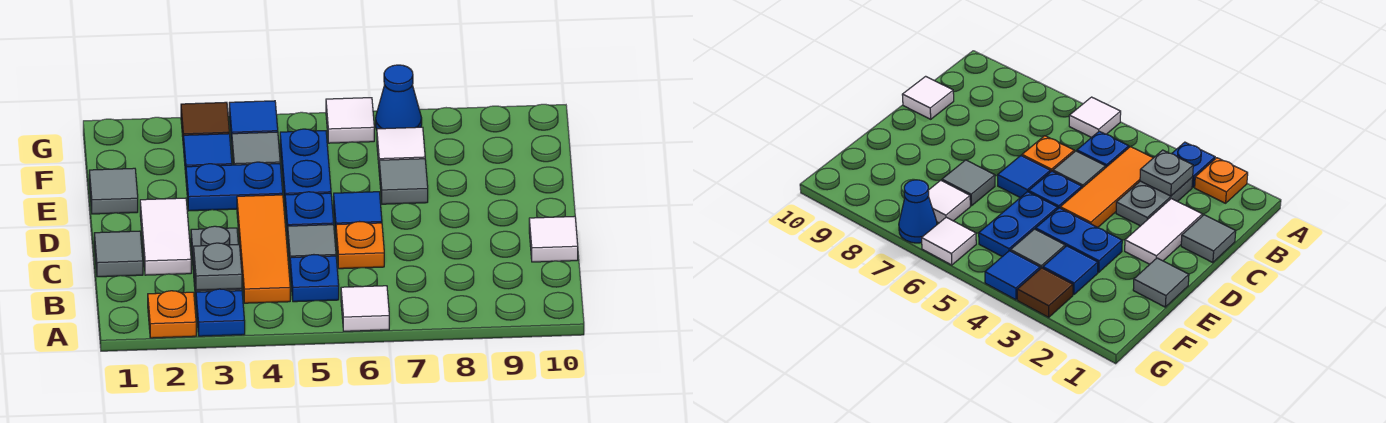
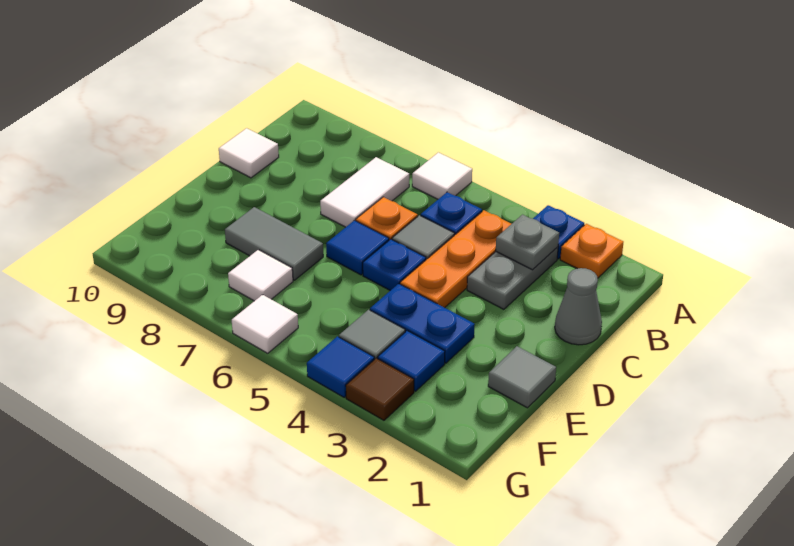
orange 1x3 tile [237,195,290,303] -> orange 1x3 plate [400,210,511,308]
grey 1x1 tile [94,231,143,277] -> grey 1x1 cone [555,268,602,345]
white 1x2 tile [140,198,191,275] -> white 1x2 tile moved to [320,157,409,227]
blue 1x2 plate [280,129,331,200] -> none
grey 1x1 tile [379,159,428,204] -> grey 1x2 tile [225,207,323,280]
blue 1x1 cone [376,65,422,130] -> none

